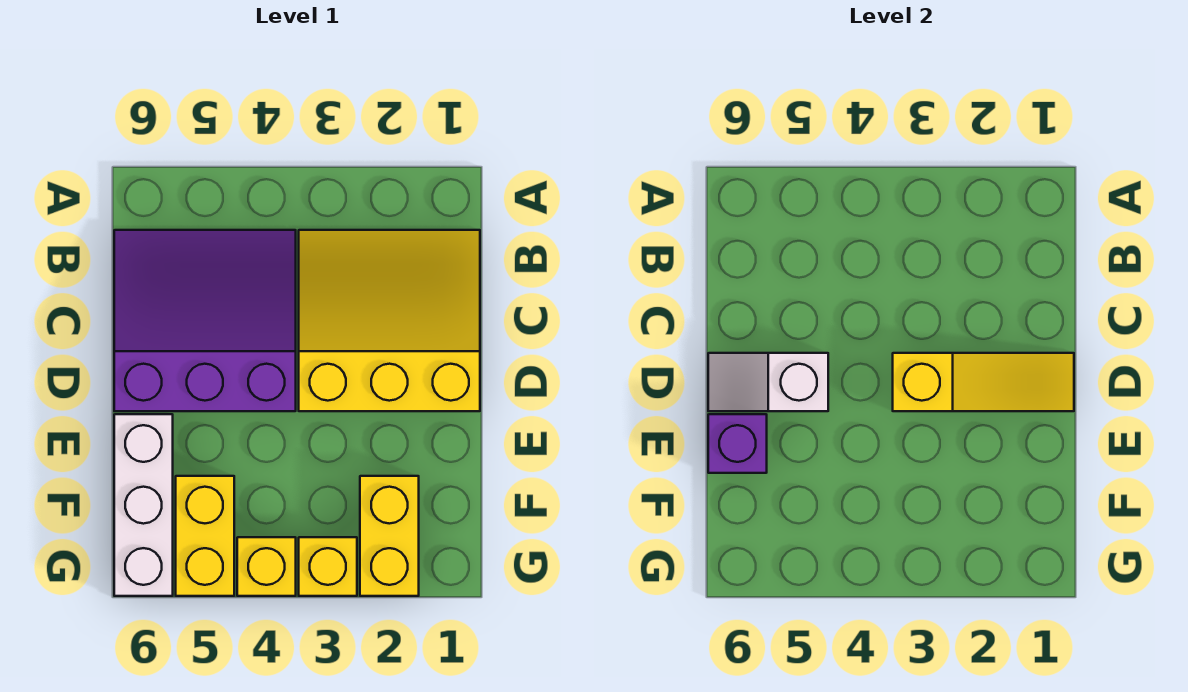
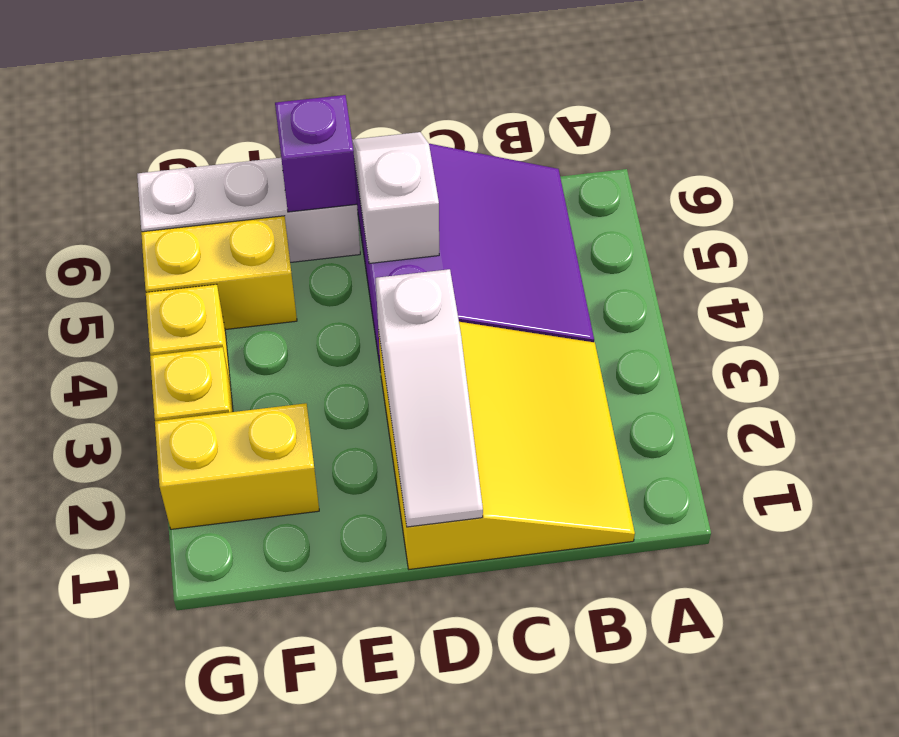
yellow 1x3 slope [893,353,1074,411] -> white 1x3 slope [376,269,483,527]

